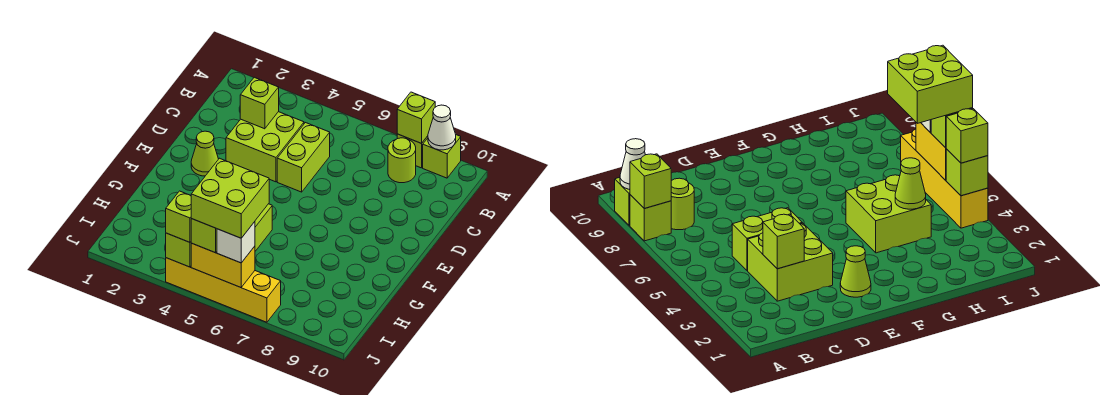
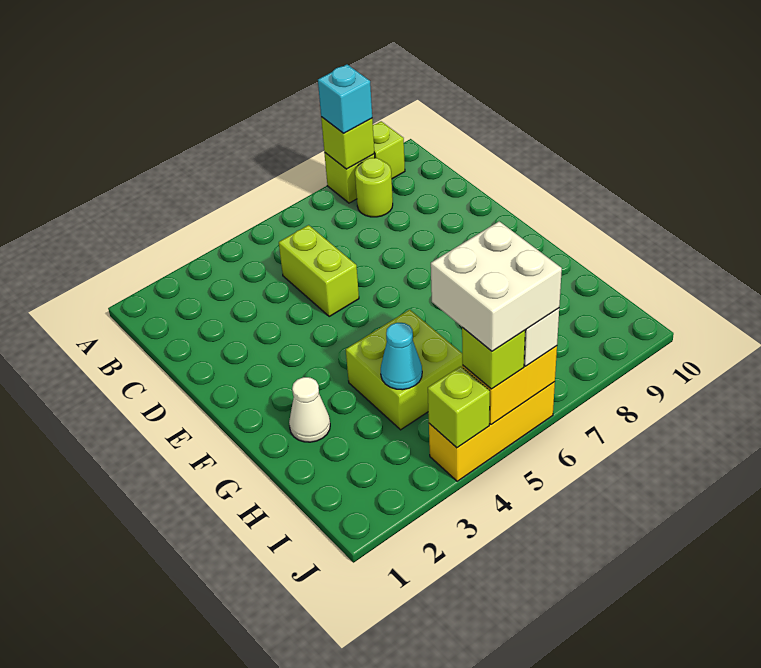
none -> cyan 1x1 brick [318,64,372,133]
white 1x1 cone [428,105,456,150] -> white 1x1 cone moved to [289,377,330,442]
lime 2x2 brick [226,112,304,182] -> none
lime 1x1 brick [240,77,279,129] -> none
lime 1x1 cone [191,131,218,176] -> none
lime 1x1 cone [895,158,926,209] -> cyan 1x1 cone [381,323,422,390]
lime 2x2 brick [191,158,269,238] -> white 2x2 brick [431,221,562,351]
yellow 1x4 brick [166,258,281,322] -> yellow 1x3 brick [429,382,555,481]
lime 1x1 brick [166,191,191,242] -> none

